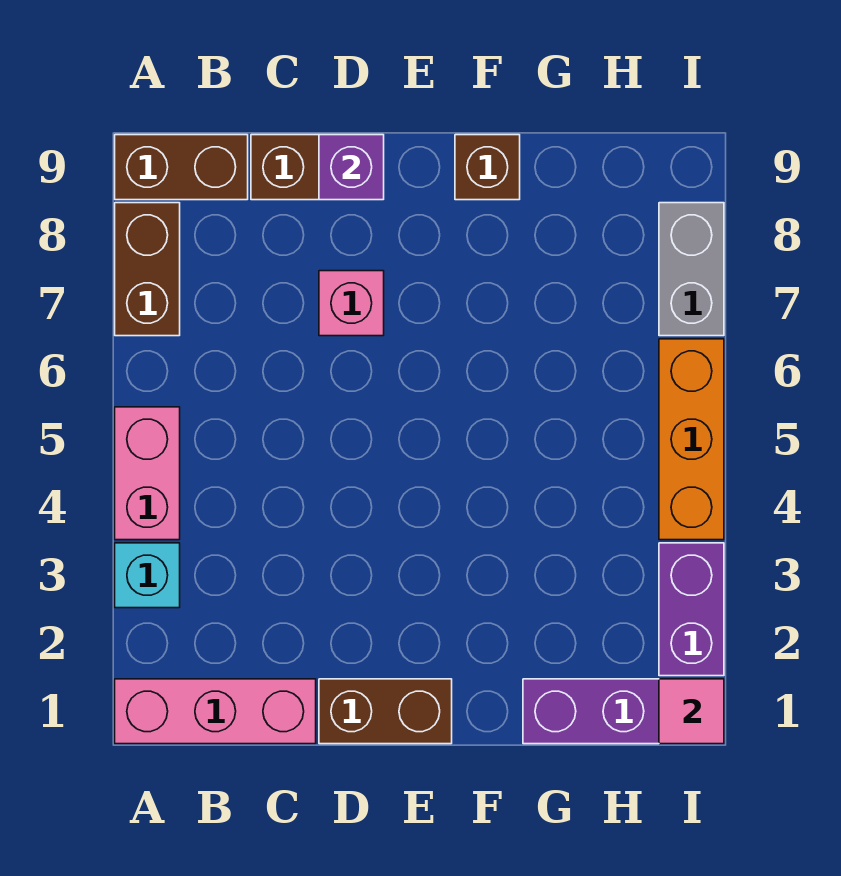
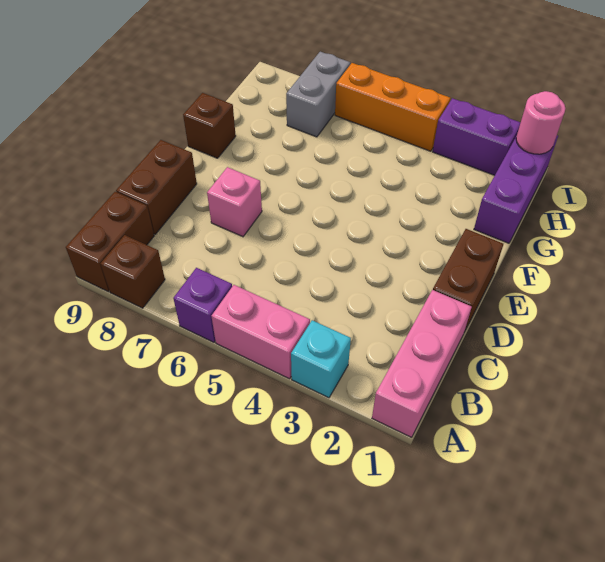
brown 1x2 brick [115,203,180,336] -> brown 1x1 brick [101,235,165,308]
purple 1x1 brick [319,135,384,200] -> purple 1x1 brick moved to [173,268,232,342]
pink 1x1 tile [659,679,724,744] -> pink 1x1 round brick [516,91,566,154]
grey 1x2 brick [659,203,724,336] -> grey 1x2 brick turned to [286,52,350,137]

